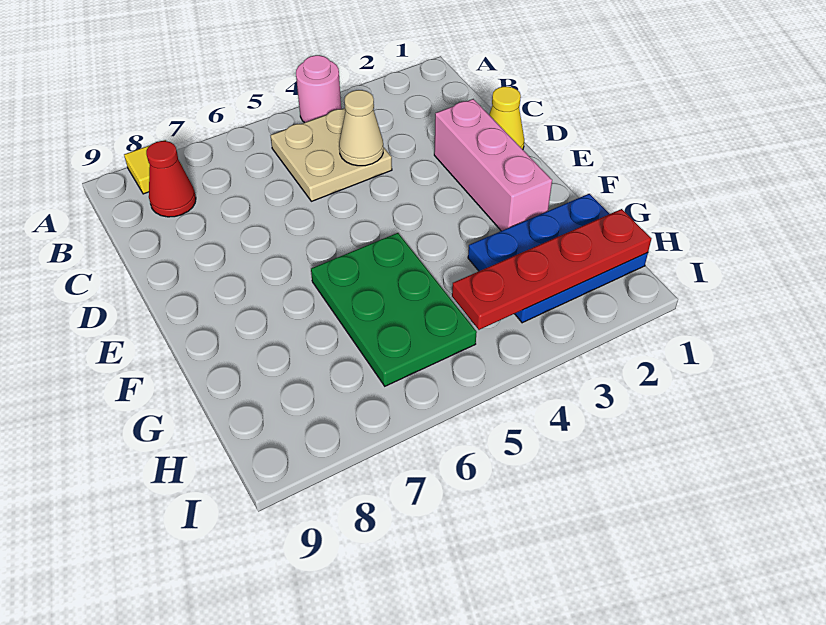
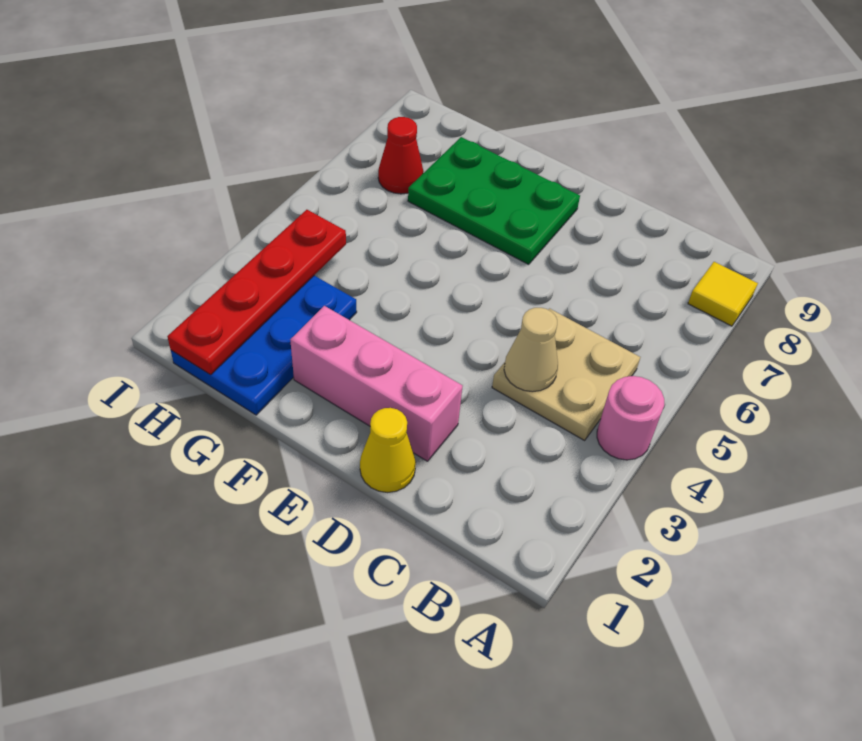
red 1x1 cone [146,141,196,217] -> red 1x1 cone moved to [378,117,424,194]
green 2x3 plate [311,233,477,386] -> green 2x3 plate moved to [408,137,580,264]

